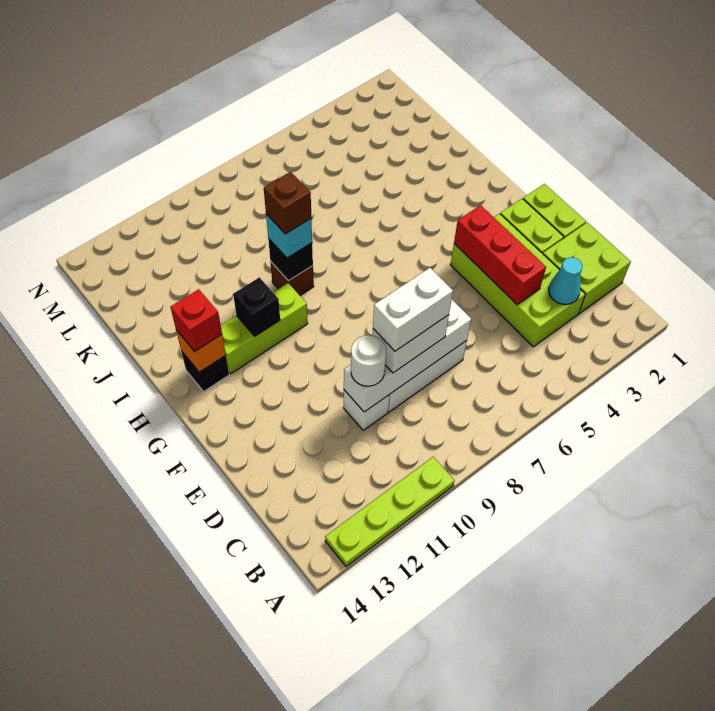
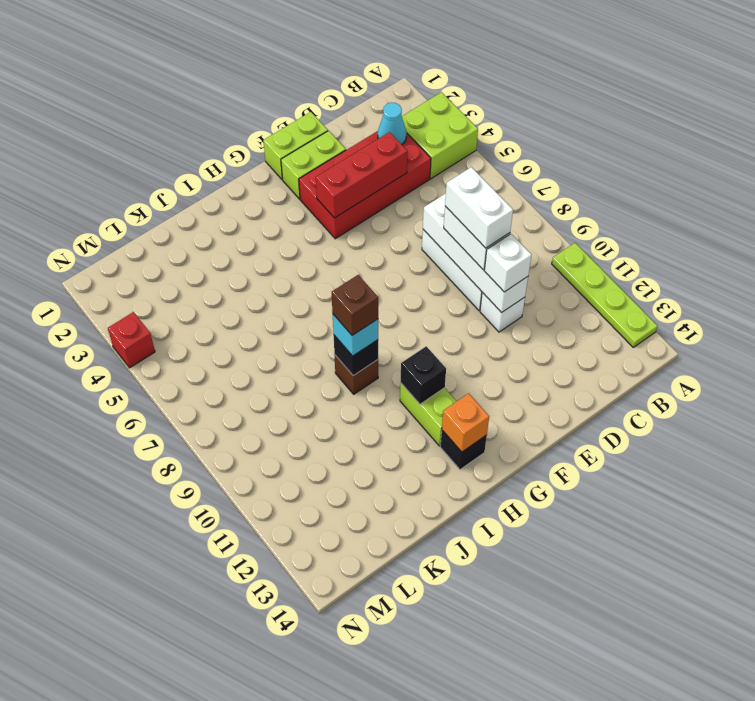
lime 2x2 brick [543,222,631,314] -> lime 2x2 brick moved to [402,92,478,179]
lime 2x4 brick [451,214,585,347] -> red 2x4 brick [299,131,431,239]
white 1x1 round brick [351,335,386,386] -> white 1x1 brick [484,234,532,292]
lime 1x3 brick [221,283,308,374] -> lime 1x2 brick [400,383,457,446]
red 1x1 brick [171,289,222,352] -> red 1x1 brick moved to [108,312,155,368]

